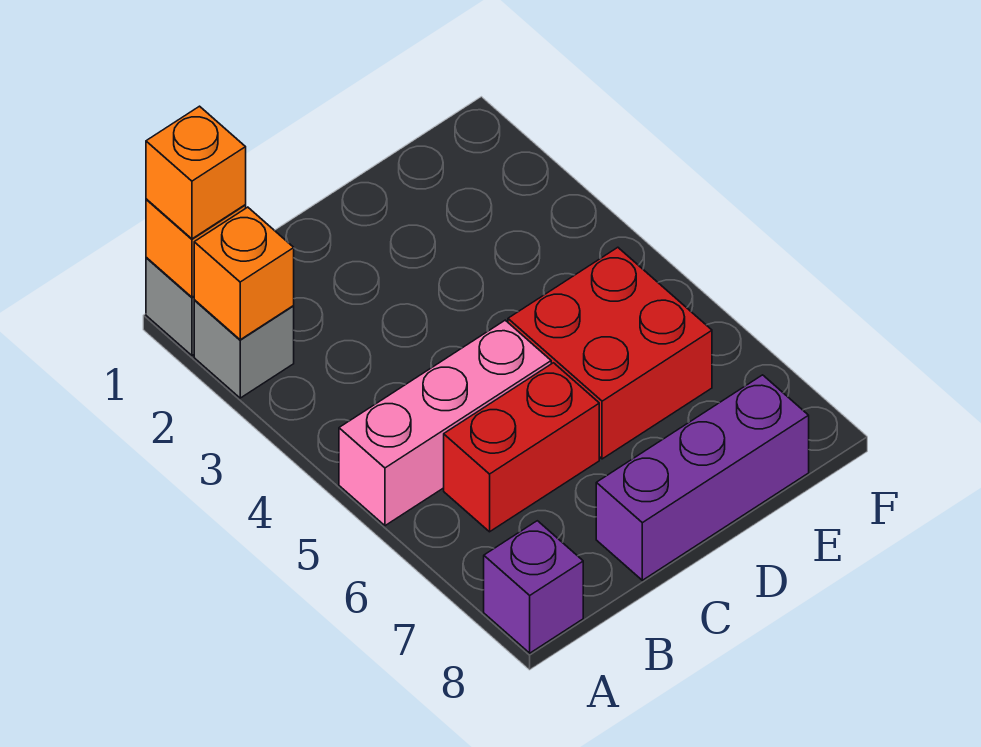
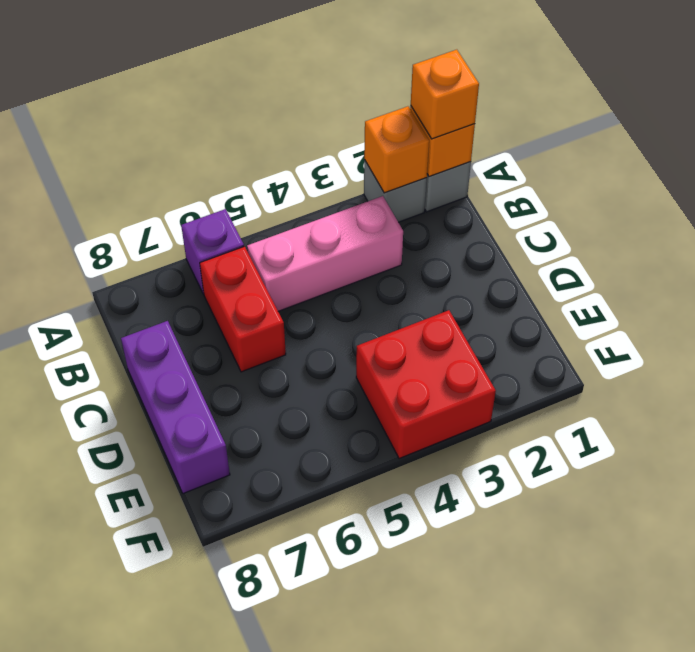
pink 1x3 brick [339,320,551,526] -> pink 1x3 brick turned to [247,196,403,311]
purple 1x1 brick [484,521,583,653] -> purple 1x1 brick moved to [181,209,244,294]
red 2x2 brick [508,247,712,459] -> red 2x2 brick moved to [356,310,496,459]

